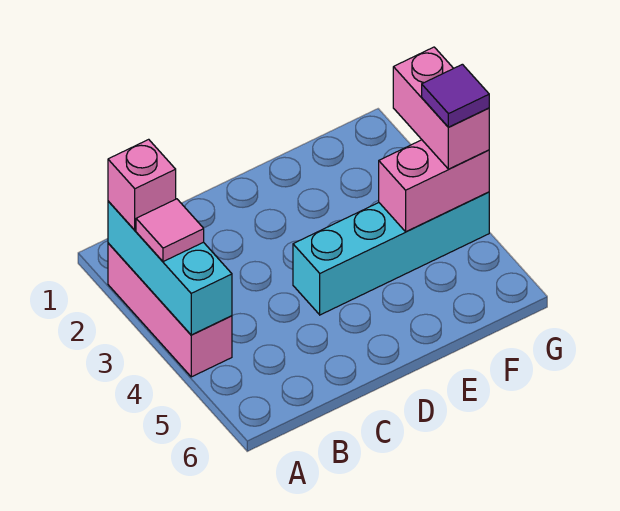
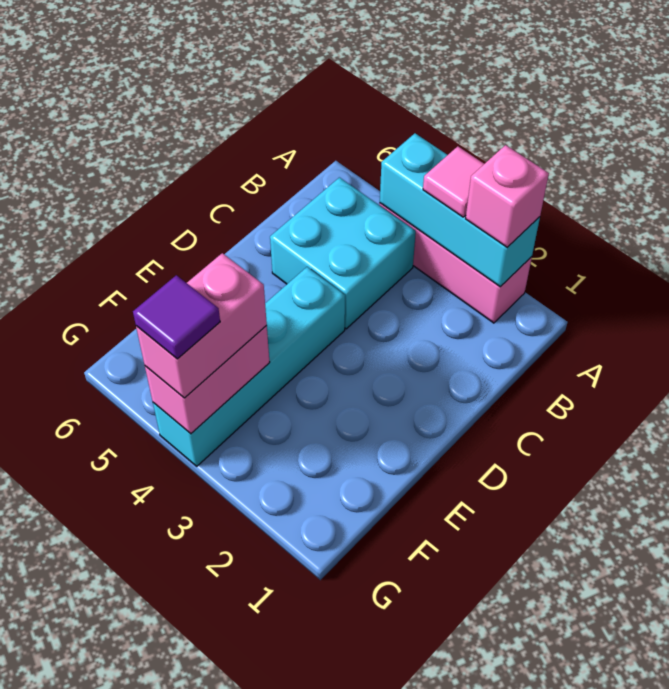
none -> cyan 2x2 brick [270,177,416,329]
pink 1x2 brick [393,47,489,169] -> pink 1x2 brick turned to [136,253,267,398]

